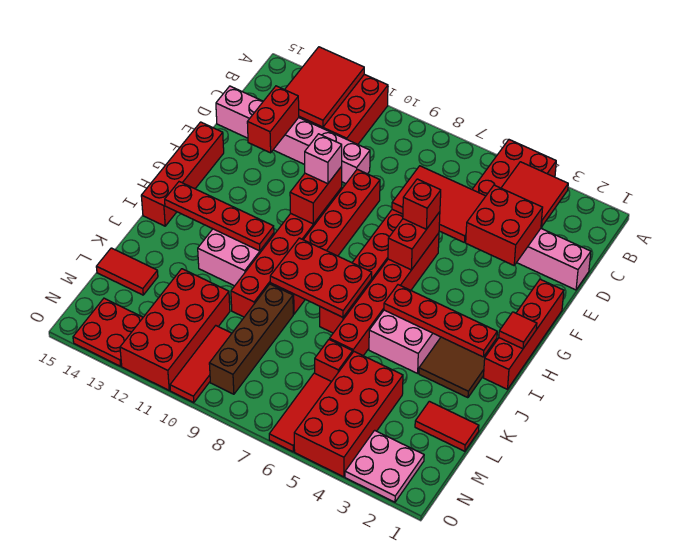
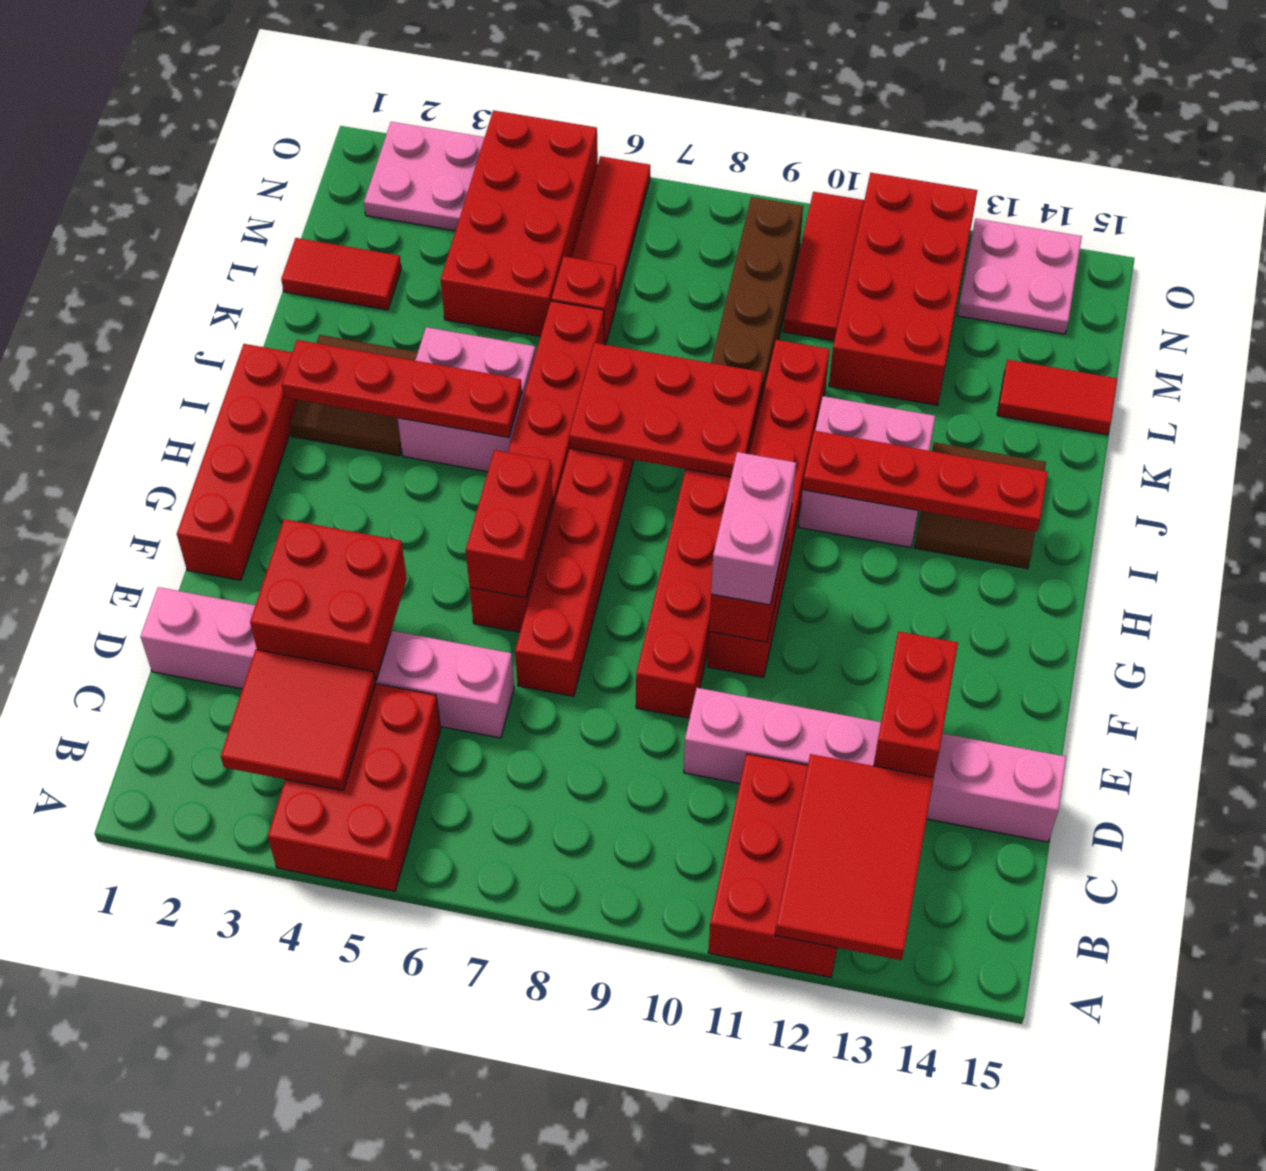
red 2x3 tile [392,166,486,242] -> none
red 1x1 brick [403,179,441,229] -> none
pink 1x1 brick [305,134,342,184] -> pink 1x2 brick [711,452,796,605]
red 1x4 brick [141,122,224,226] -> none
red 1x1 tile [499,312,537,349] -> none
none -> brown 2x2 tile [914,442,1046,569]
red 2x2 plate [73,298,143,366] -> pink 2x2 plate [957,219,1082,334]

